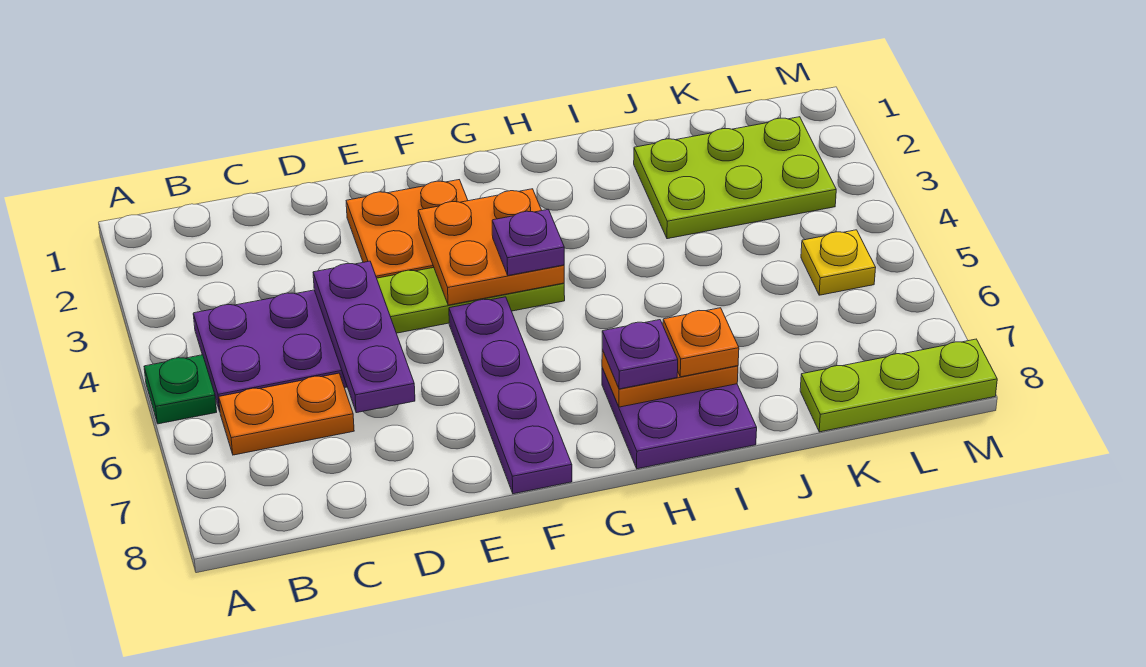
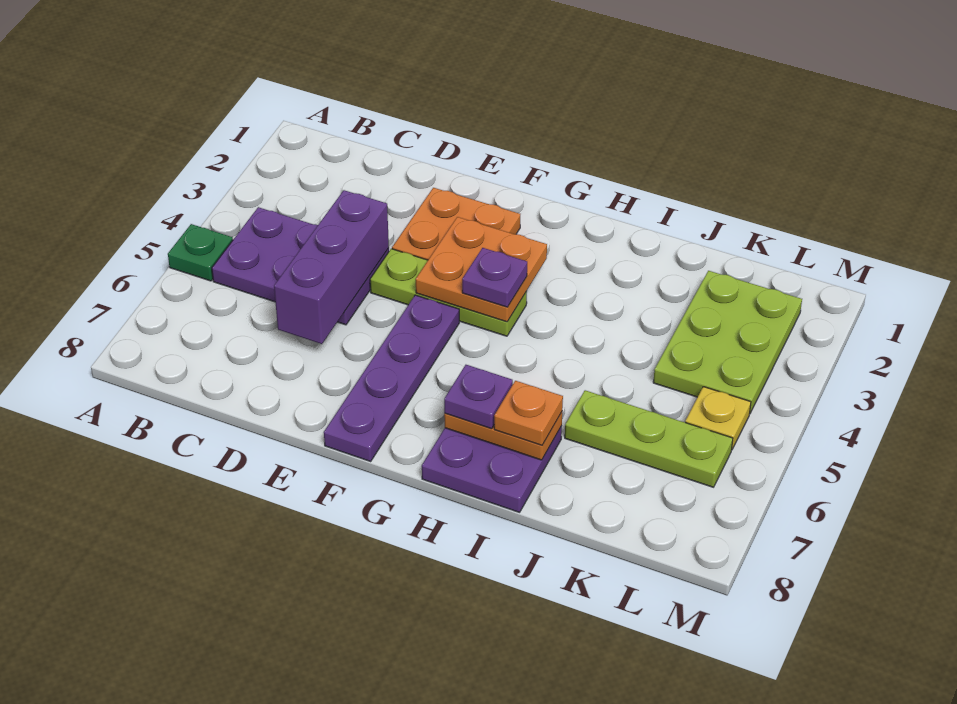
orange 1x2 plate [219,373,354,455] -> none
purple 1x3 plate [313,261,415,413] -> purple 1x3 brick [274,190,389,344]
lime 2x3 plate [634,117,836,239] -> lime 2x3 plate turned to [653,271,802,413]
lime 1x3 plate [800,339,997,432] -> lime 1x3 plate moved to [565,390,733,487]

